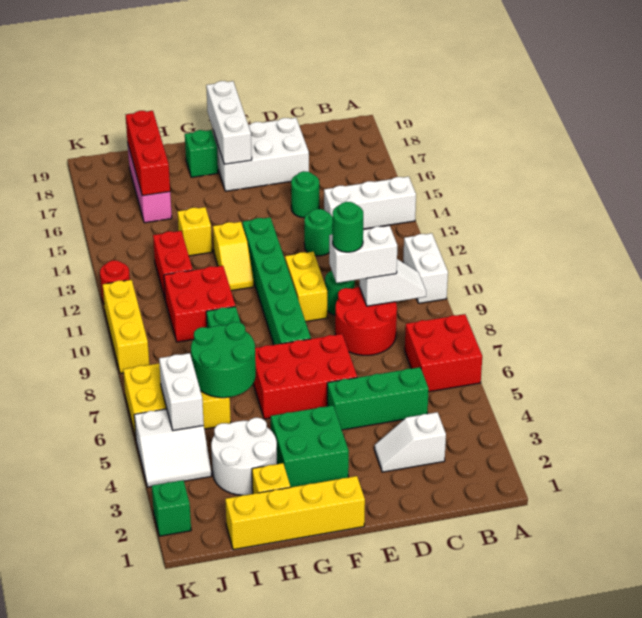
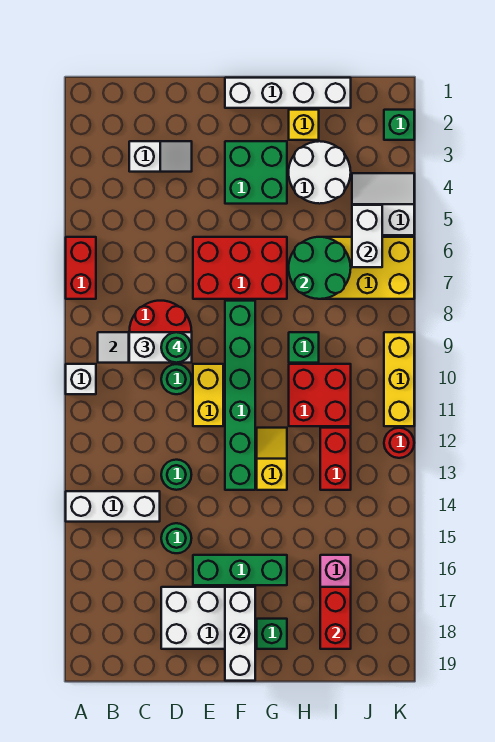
red 2x2 brick [405,314,482,392] -> red 1x2 brick [66,237,96,299]
white 1x2 brick [403,233,448,303] -> white 1x1 brick [66,364,96,394]
green 1x3 brick [327,367,429,430] -> green 1x3 brick moved to [193,555,287,585]
yellow 1x4 brick [225,476,365,550] -> white 1x4 brick [225,78,351,108]
yellow 1x1 brick [177,207,212,256] -> none
red 1x3 brick [126,111,170,196] -> red 1x2 brick [320,587,351,649]

